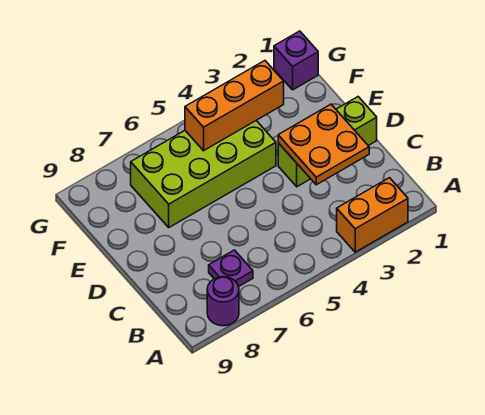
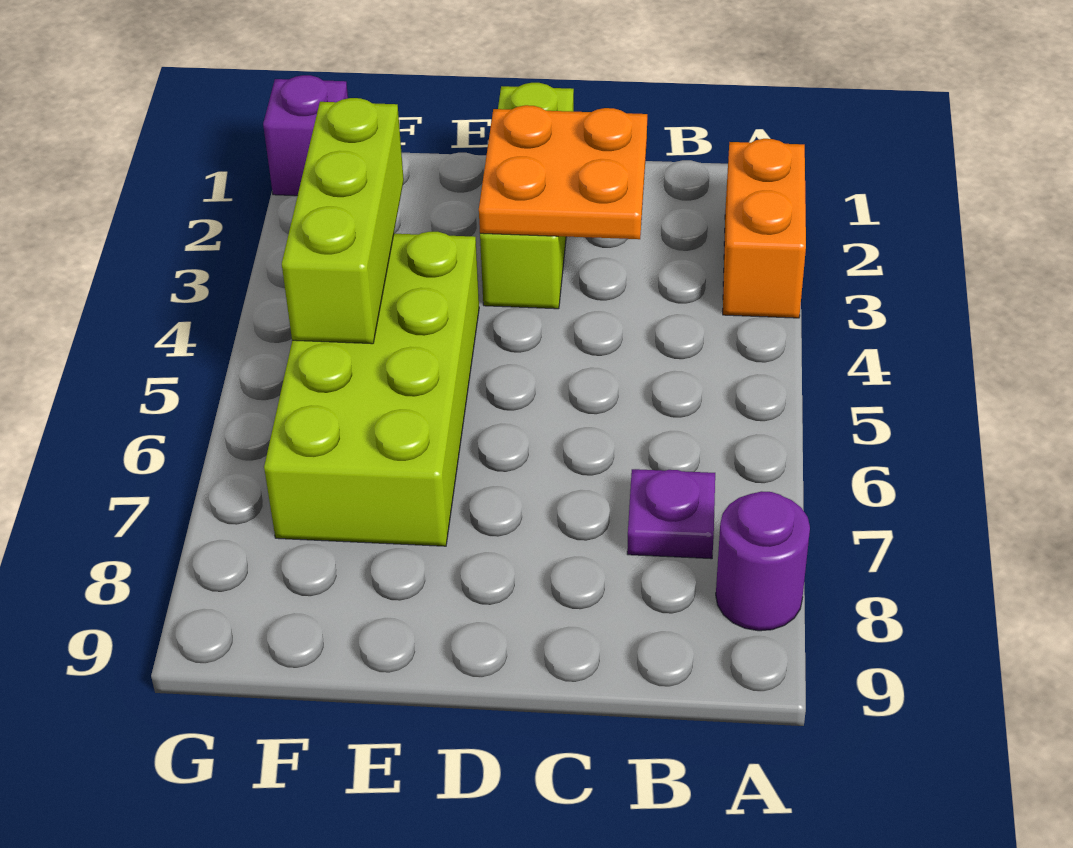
orange 1x3 brick [185,61,284,151] -> lime 1x3 brick [282,98,404,344]

